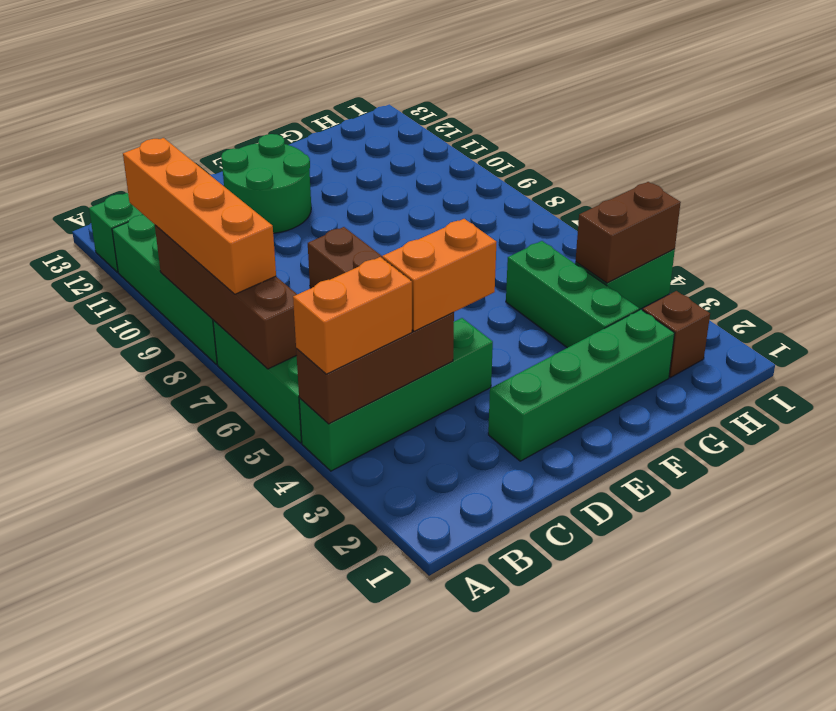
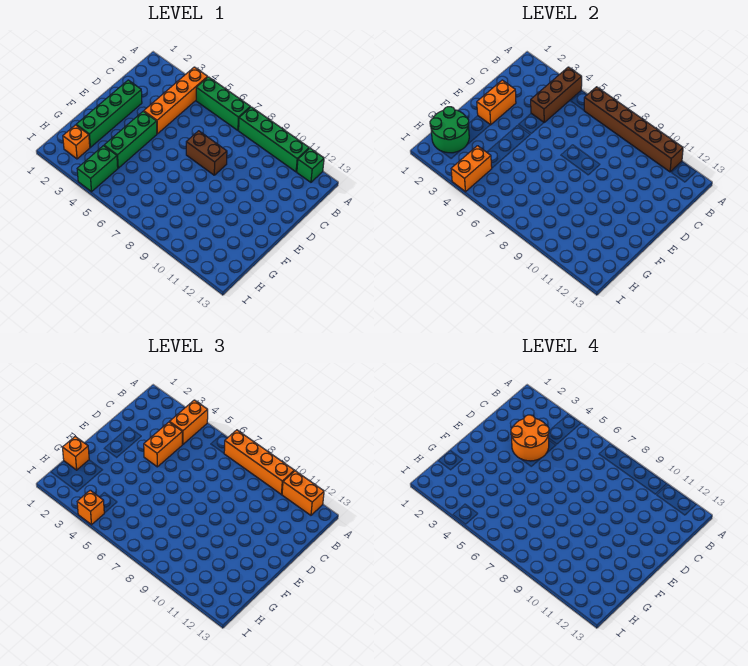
green 1x4 brick [299,318,493,471] -> orange 1x4 brick [144,67,207,134]
brown 1x4 brick [155,225,297,369] -> brown 1x6 brick [584,87,683,172]
none -> orange 1x2 brick [282,471,324,515]
none -> orange 2x2 round brick [511,415,549,461]
none -> orange 1x2 brick [477,80,516,125]
green 2x2 round brick [221,134,311,233] -> green 2x2 round brick moved to [430,107,469,153]
none -> orange 1x1 brick [62,437,89,470]
green 1x3 brick [506,241,639,348] -> green 1x3 brick turned to [104,111,157,168]
brown 1x1 brick [643,291,710,377] -> orange 1x1 brick [63,125,90,159]
brown 1x2 brick [576,182,681,283] -> orange 1x2 brick [451,146,492,192]
none -> orange 1x1 brick [77,490,104,525]

